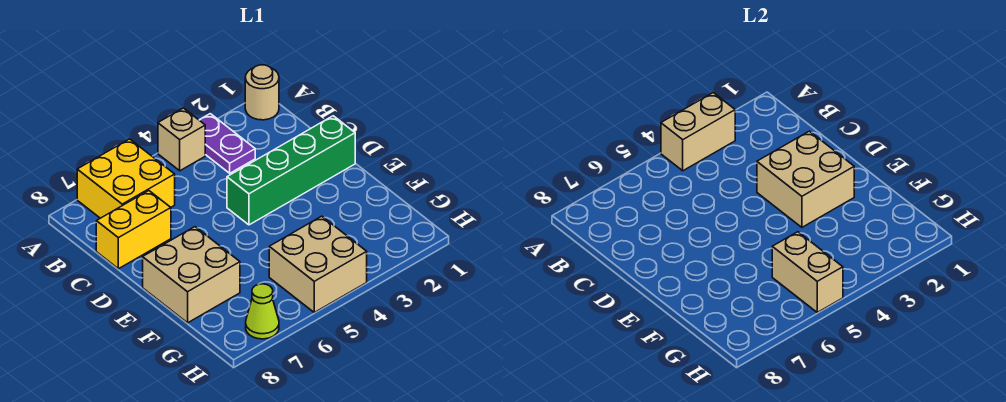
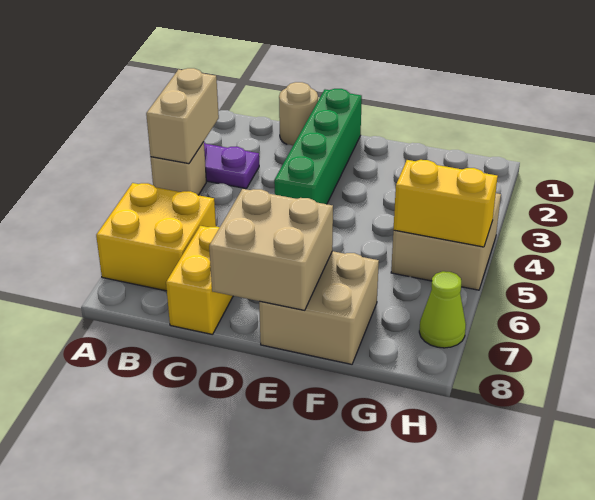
tan 1x1 round brick [245,65,279,120] -> tan 1x1 round brick moved to [279,82,318,146]
tan 2x2 brick [757,131,854,227] -> tan 2x2 brick moved to [209,189,333,310]
tan 1x2 brick [772,232,843,312] -> yellow 1x2 brick [393,160,498,247]

